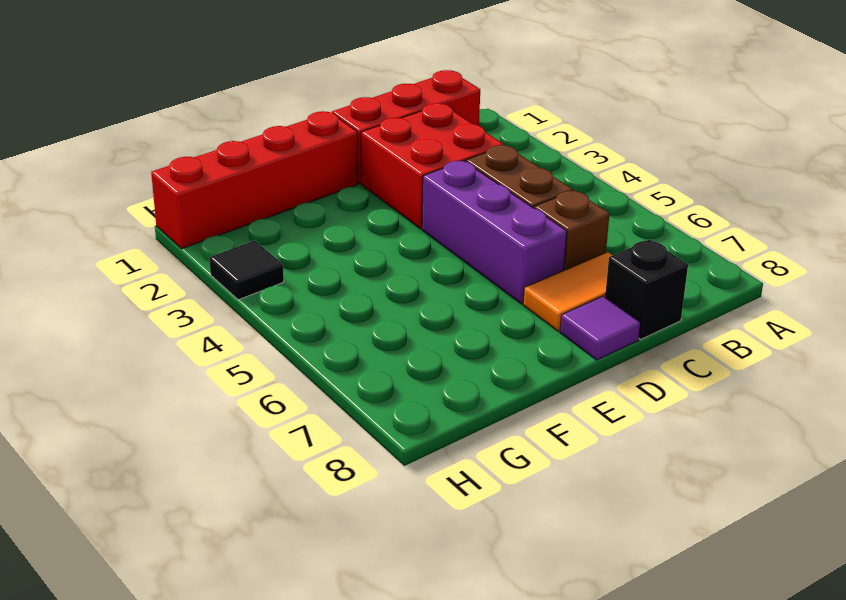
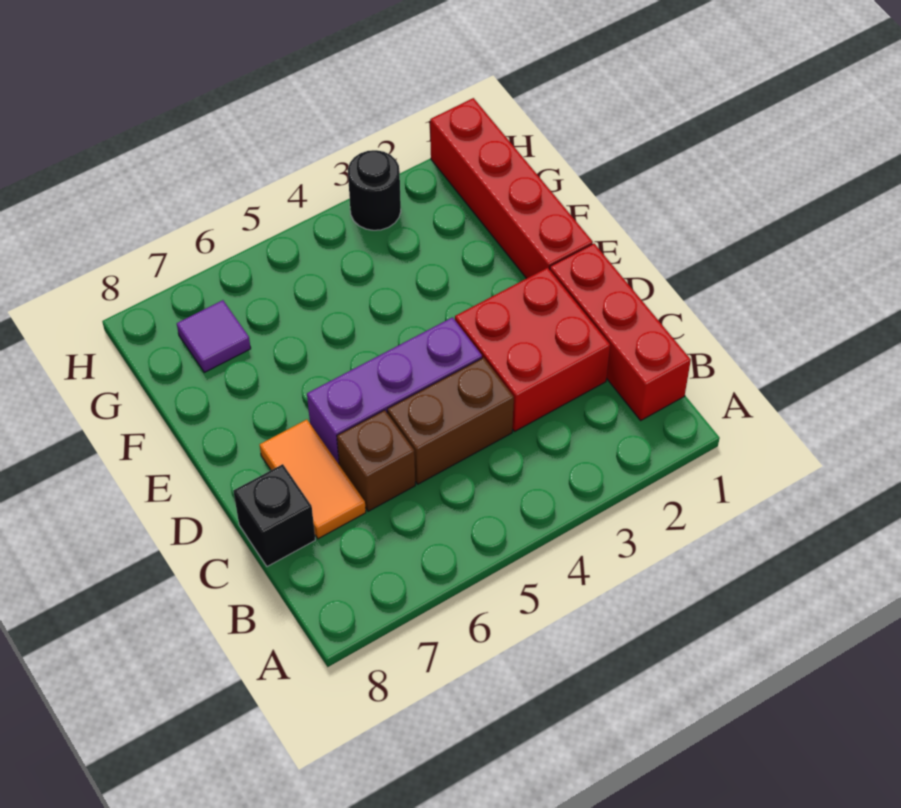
purple 1x1 tile [560,296,640,360] -> purple 1x1 tile moved to [177,300,251,372]
black 1x1 tile [209,240,284,300] -> black 1x1 round brick [348,150,401,230]

